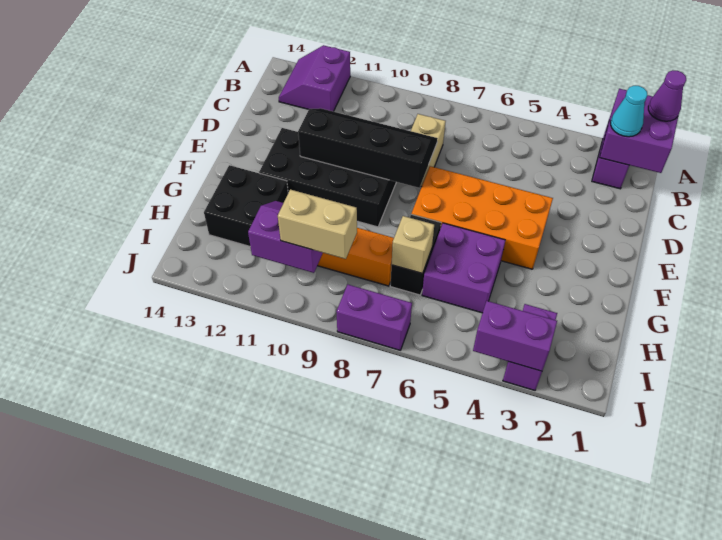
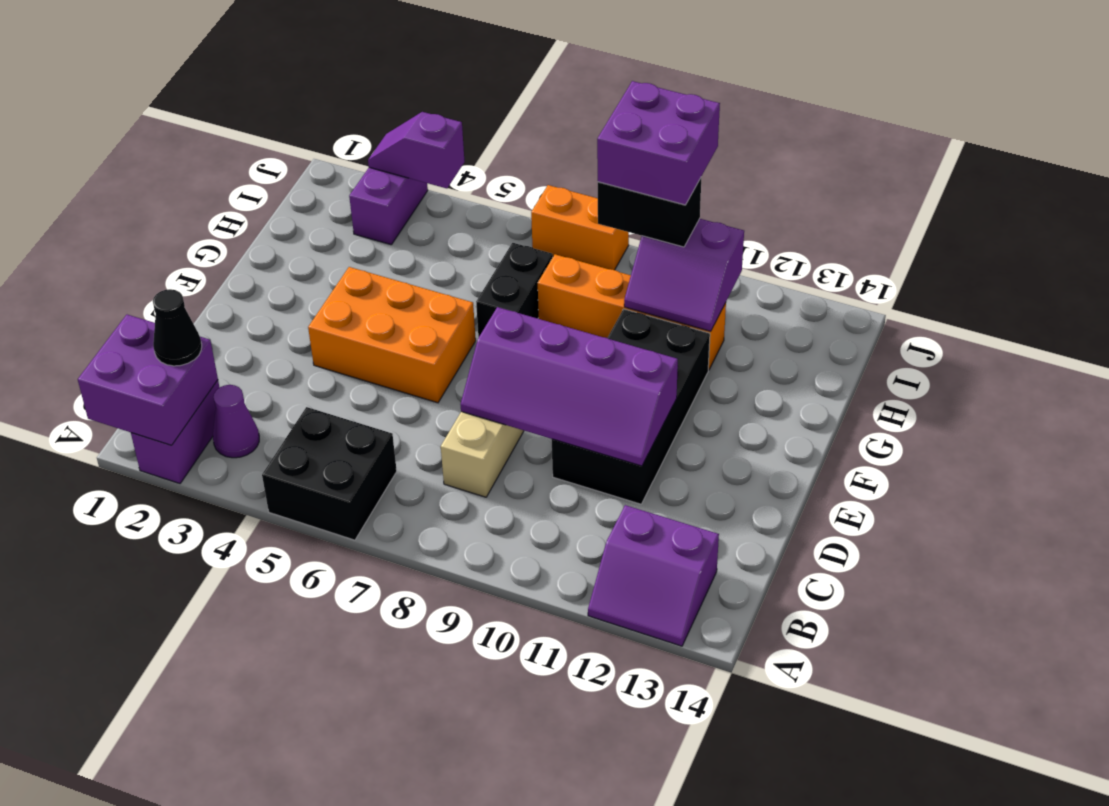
purple 1x1 cone [648,70,686,121] -> purple 1x1 cone moved to [213,385,259,458]
purple 2x2 slope [279,45,350,111] -> purple 2x2 slope turned to [588,505,719,646]
cyan 1x1 cone [611,86,647,137] -> black 1x1 cone [153,289,202,366]
black 2x4 slope [298,108,438,188] -> purple 2x4 slope [461,307,678,466]
orange 2x4 brick [411,166,553,269] -> orange 2x3 brick [308,267,476,403]
black 2x4 brick [259,128,396,227] -> black 2x4 brick turned to [552,309,710,504]
purple 2x2 brick [422,223,505,313] -> purple 2x2 brick moved to [597,81,720,205]
black 2x2 brick [204,165,288,246] -> black 2x2 brick moved to [262,407,397,540]
tan 1x1 brick [392,216,434,273] -> none
tan 1x2 brick [278,189,357,259] -> black 1x2 brick [598,178,701,247]
purple 1x2 brick [473,301,557,371] -> purple 1x2 slope [368,112,465,188]
purple 1x2 brick [336,285,412,350] -> orange 1x2 brick [531,185,629,270]

